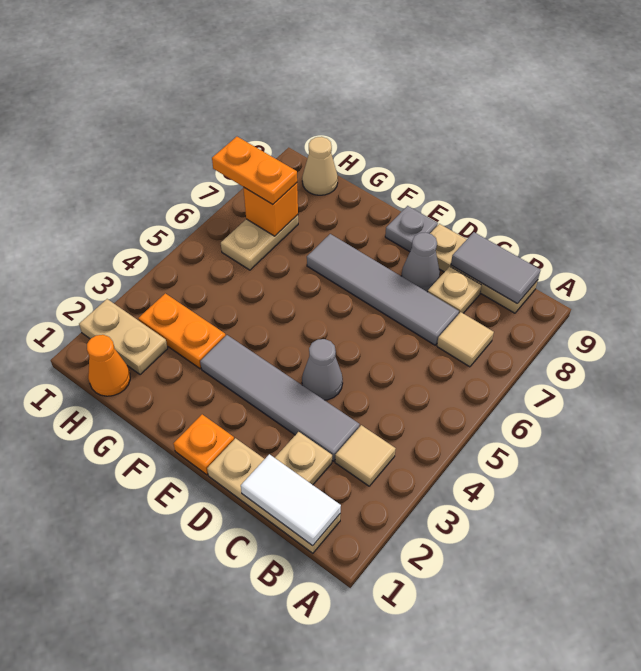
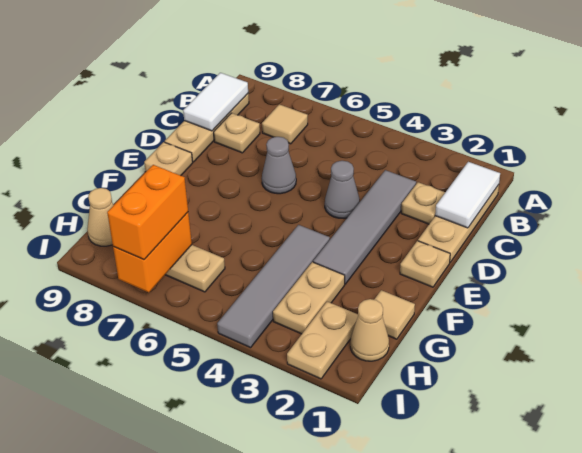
tan 1x1 tile [335,425,396,486] -> tan 1x1 tile moved to [374,290,415,339]
grey 1x2 tile [451,232,541,304] -> white 1x2 tile [183,73,248,131]
grey 1x4 tile [307,234,459,345] -> grey 1x4 tile moved to [217,225,330,348]
grey 1x1 cone [402,232,440,292] -> grey 1x1 cone moved to [262,137,296,194]
orange 1x1 plate [173,414,234,475] -> tan 1x1 plate [400,241,450,287]
grey 1x1 plate [385,206,438,252] -> tan 1x1 plate [144,142,193,176]
orange 1x2 plate [138,293,226,369] -> tan 1x2 plate [273,262,345,334]
orange 1x1 cone [87,335,130,396] -> tan 1x1 cone [350,299,389,361]
orange 1x1 brick [243,183,298,236] -> orange 1x2 brick [113,212,192,292]
orange 1x2 plate [212,137,297,204] -> orange 1x2 brick [107,165,188,260]

